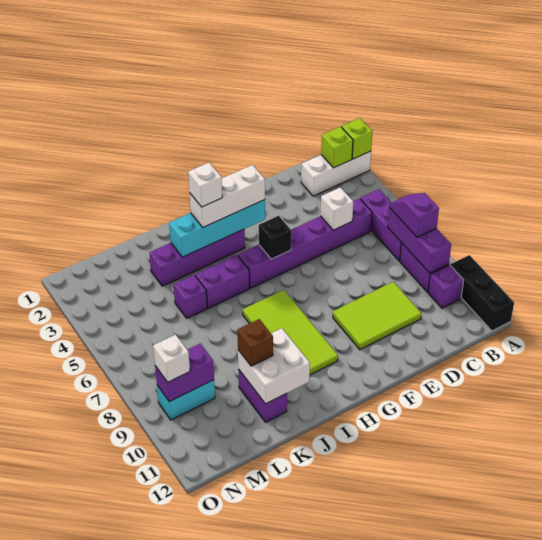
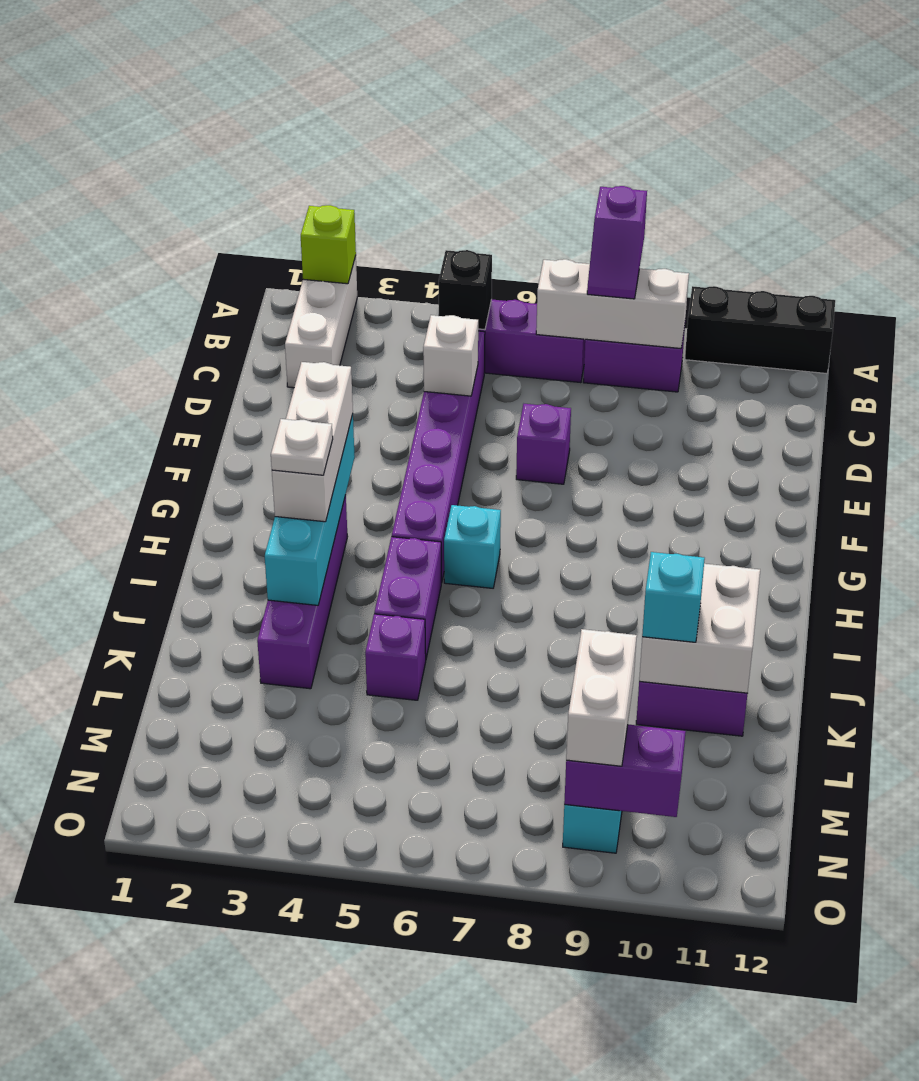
lime 1x1 brick [321,127,353,168] -> none
purple 1x3 brick [388,208,451,273] -> white 1x3 brick [536,259,689,349]
purple 1x2 slope [389,193,439,237] -> purple 1x2 slope turned to [587,186,647,299]
purple 1x1 brick [428,265,464,308] -> purple 1x1 brick moved to [516,404,571,484]
lime 2x3 tile [333,282,421,350] -> none
black 1x1 brick [259,216,291,259] -> black 1x1 brick moved to [439,250,492,330]
none -> cyan 1x1 brick [444,505,501,588]
lime 2x4 tile [243,290,338,375] -> none
white 1x1 brick [188,163,222,207] -> white 1x1 plate [271,419,333,475]
brown 1x1 brick [237,319,273,366] -> cyan 1x1 brick [642,552,705,642]
purple 1x2 brick [155,344,214,402] -> purple 1x2 brick turned to [564,725,686,817]
white 1x1 brick [153,335,190,382] -> white 1x2 brick [566,629,637,766]

